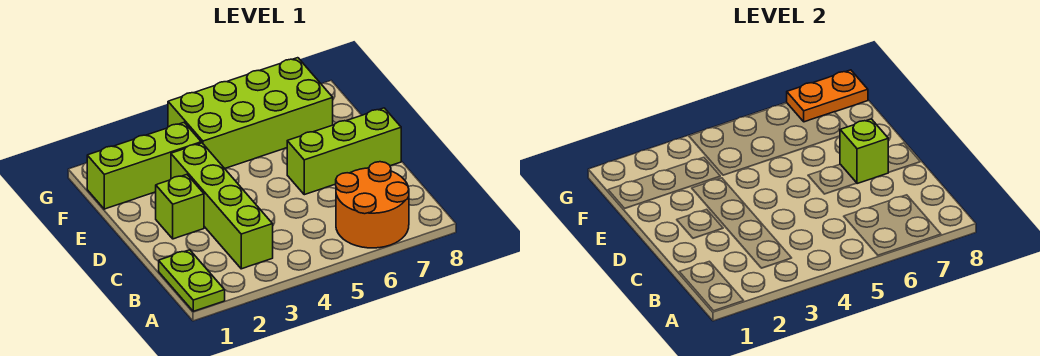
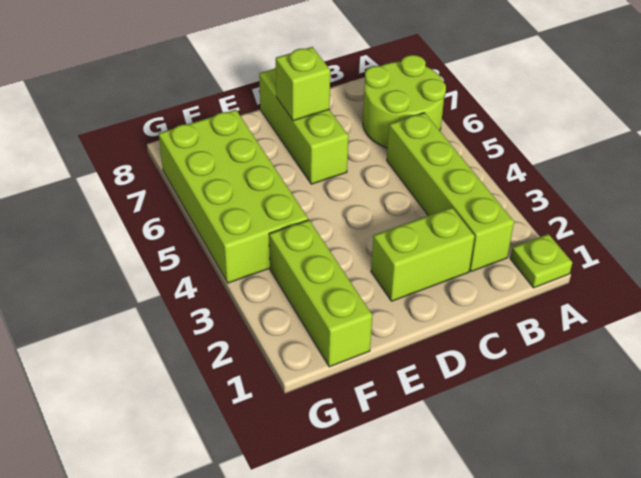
lime 1x2 plate [159,250,225,311] -> lime 1x1 plate [510,234,572,288]
orange 2x2 round brick [336,162,409,248] -> lime 2x2 round brick [363,55,446,148]
lime 1x4 brick [171,143,273,269] -> lime 1x4 brick turned to [387,113,514,272]
lime 1x1 brick [156,175,204,239] -> lime 1x2 brick [371,208,475,301]
orange 1x2 plate [787,70,868,122] -> none

